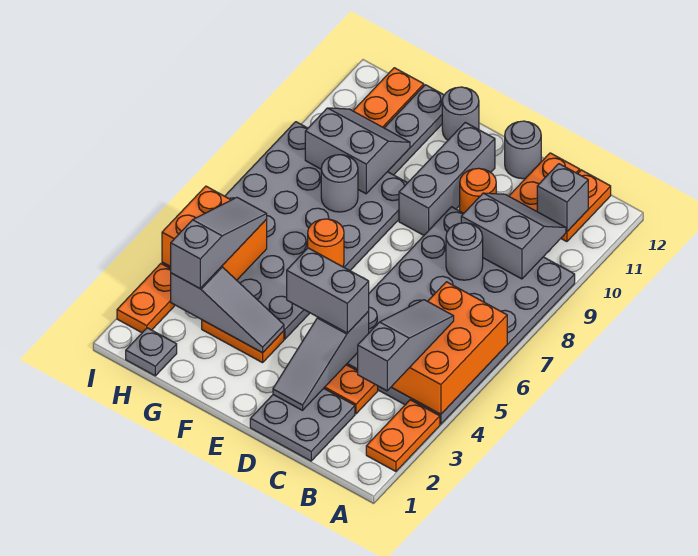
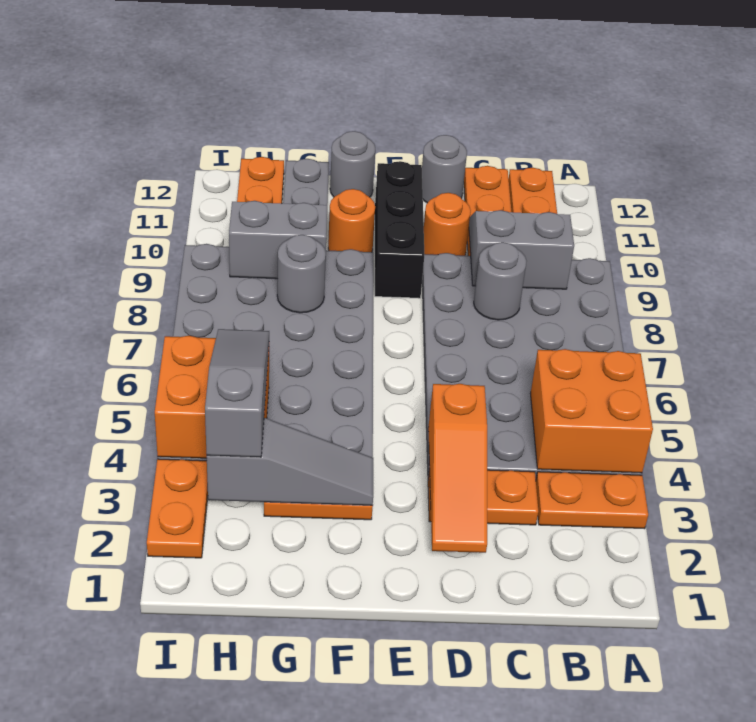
orange 1x2 plate [366,400,440,471] -> orange 1x2 plate turned to [536,472,648,529]
orange 2x3 brick [391,282,507,414] -> orange 2x2 brick [531,349,653,473]
grey 1x3 slope [358,300,454,391] -> none
grey 1x1 brick [537,164,588,232] -> none
grey 2x2 plate [250,389,355,461] -> none
grey 1x3 slope [273,311,369,410] -> orange 1x3 slope [428,384,487,553]
grey 1x2 brick [287,248,369,333] -> none
grey 1x3 brick [399,122,495,235] -> black 1x3 brick [375,161,424,298]
orange 1x1 round brick [308,219,344,267] -> orange 1x1 round brick moved to [328,189,375,252]
grey 1x1 plate [126,328,177,376] -> none

